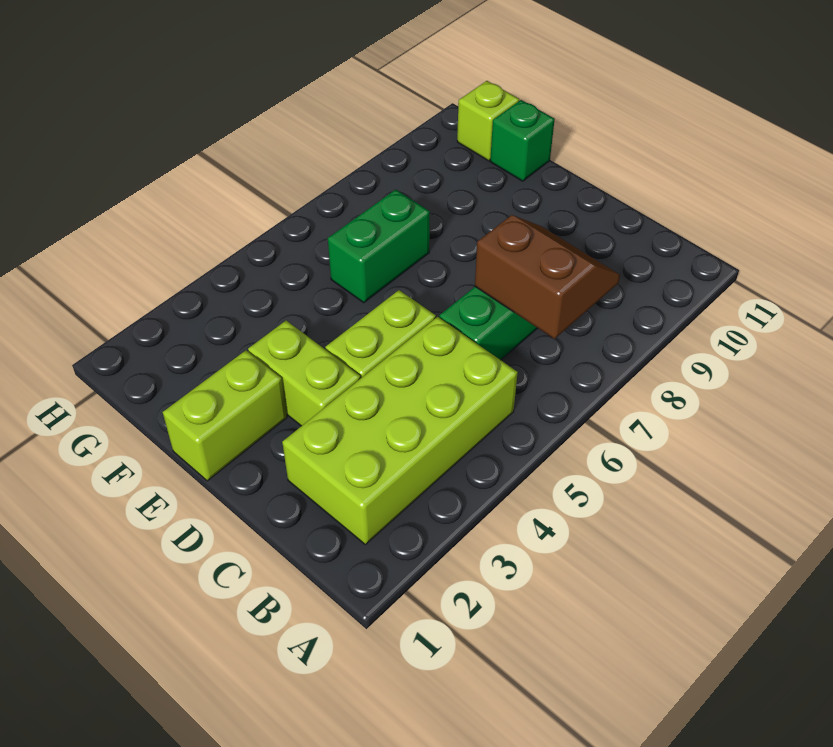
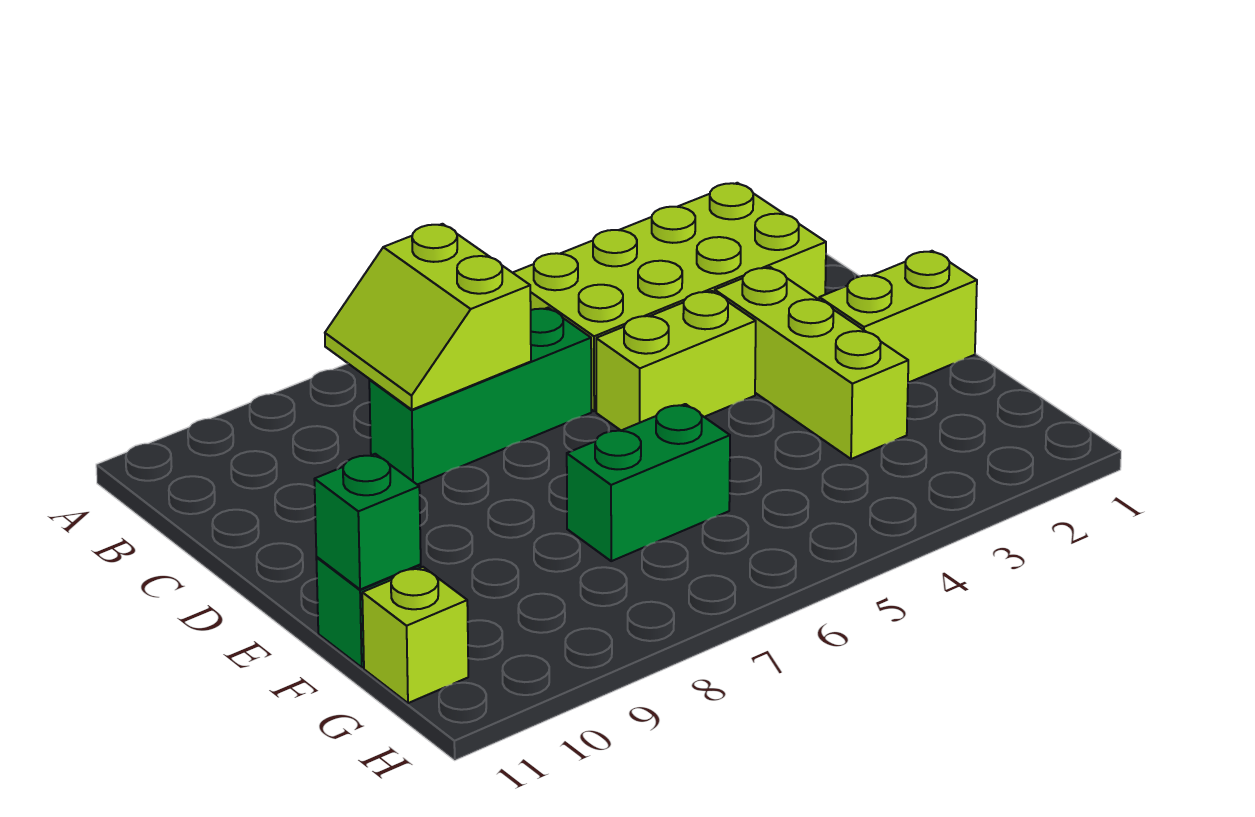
brown 2x2 slope [475,215,620,339] -> lime 2x2 slope [325,224,531,410]
lime 1x2 brick [248,320,361,426] -> lime 1x3 brick [715,267,908,459]
none -> green 1x1 brick [314,454,421,590]

